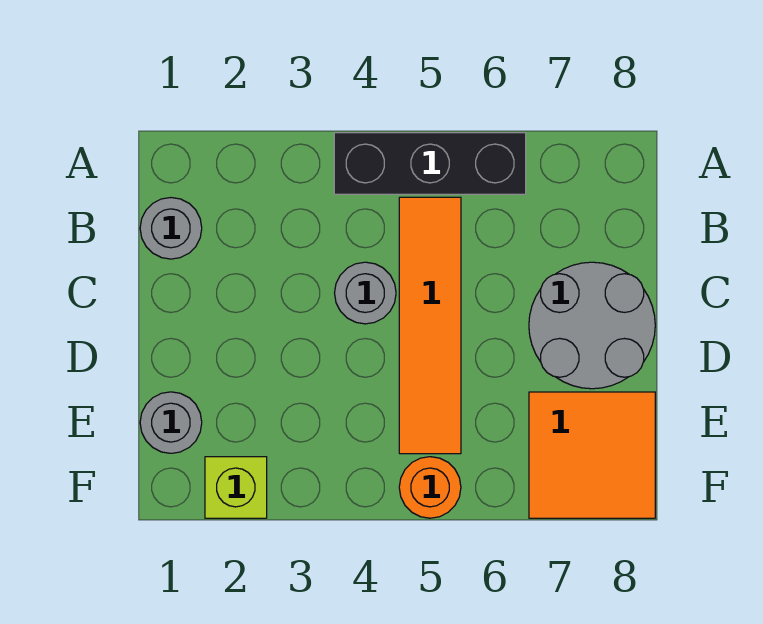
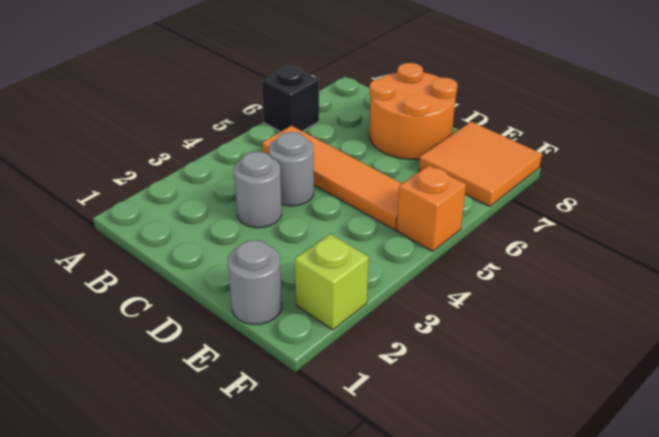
black 1x3 brick [334,133,526,194] -> black 1x1 brick [262,65,319,132]
grey 1x1 round brick [140,198,202,259] -> grey 1x1 round brick moved to [234,152,282,228]
grey 2x2 round brick [529,262,655,389] -> orange 2x2 round brick [370,63,458,159]
orange 1x1 round brick [399,457,461,518] -> orange 1x1 brick [397,165,466,251]

